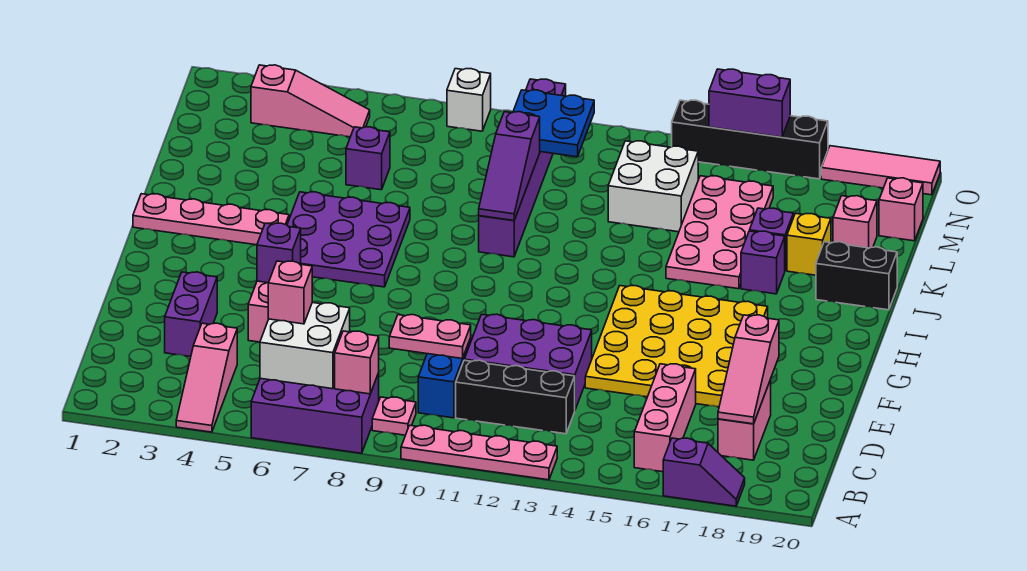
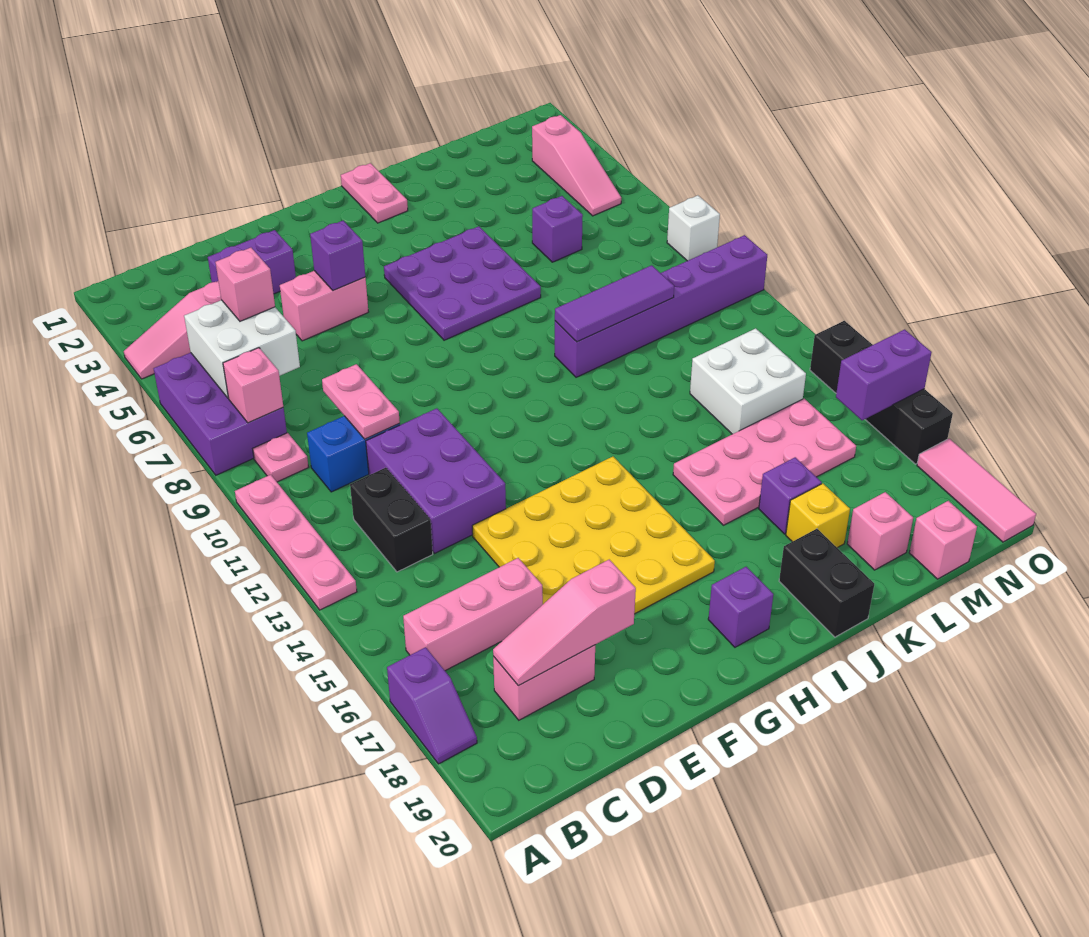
black 1x3 brick [456,360,575,434] -> black 1x2 brick [350,468,433,572]
pink 1x4 plate [133,194,289,245] -> pink 1x2 plate [341,163,408,223]
purple 1x3 slope [479,112,540,220] -> purple 1x3 tile [555,265,674,342]
purple 1x1 brick [741,231,785,294] -> purple 1x1 brick moved to [708,567,773,647]
blue 2x2 plate [513,90,594,157] -> none
purple 1x2 brick [709,69,790,137] -> purple 1x2 brick turned to [836,329,932,420]

